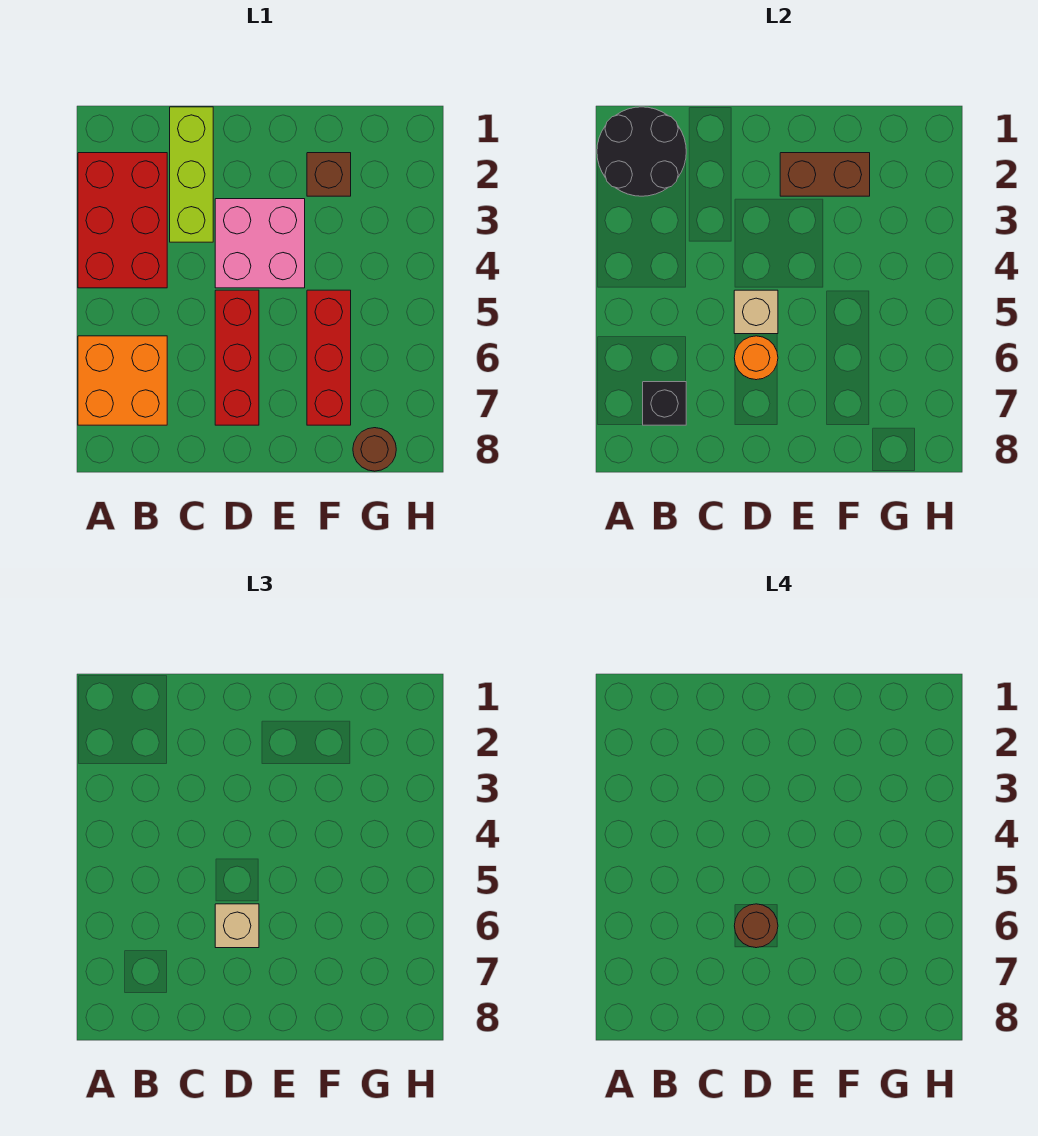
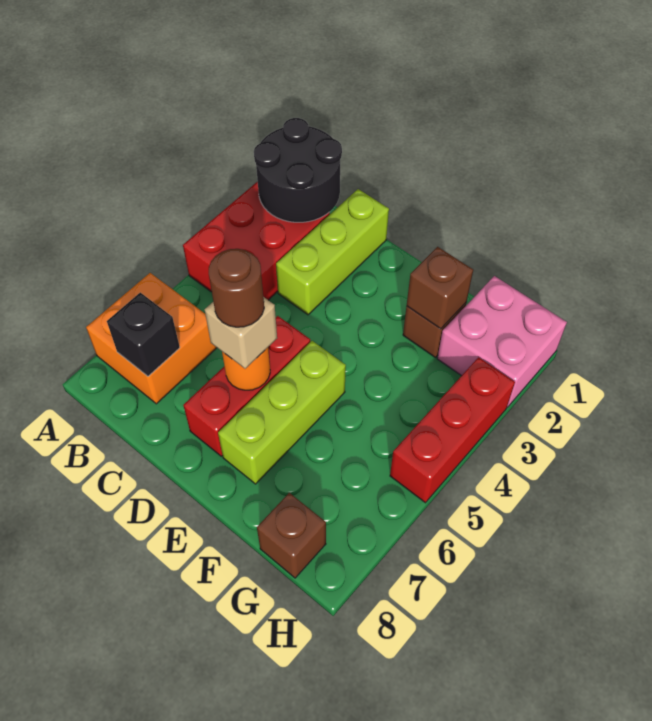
pink 2x2 brick [215,199,305,288] -> pink 2x2 brick moved to [437,276,567,407]
tan 1x1 brick [734,290,778,334] -> none
brown 1x2 brick [780,153,870,196] -> brown 1x1 brick [407,247,473,329]
none -> lime 1x3 brick [218,341,346,484]
red 1x3 brick [307,290,351,425] -> red 1x3 brick moved to [390,357,515,503]
brown 1x1 round brick [353,428,396,471] -> brown 1x1 brick [257,493,326,578]

